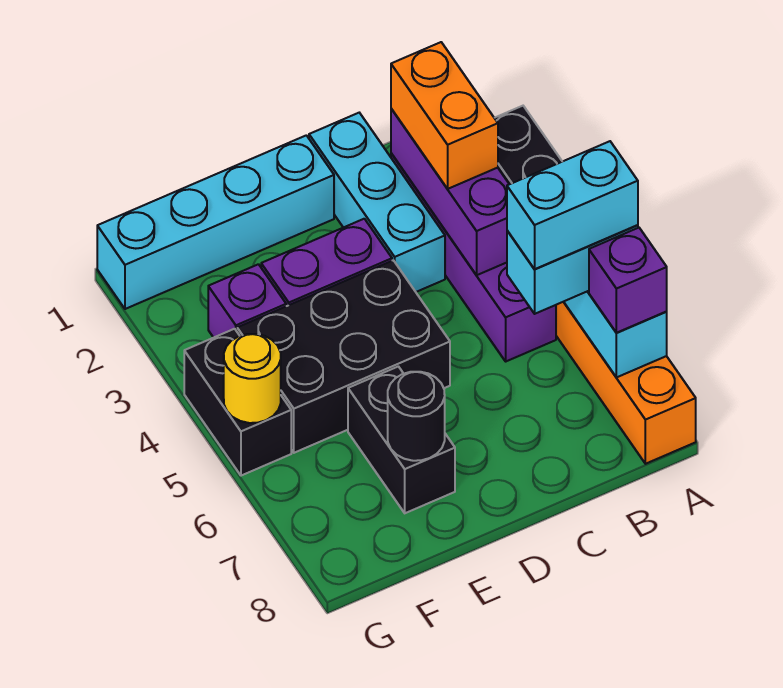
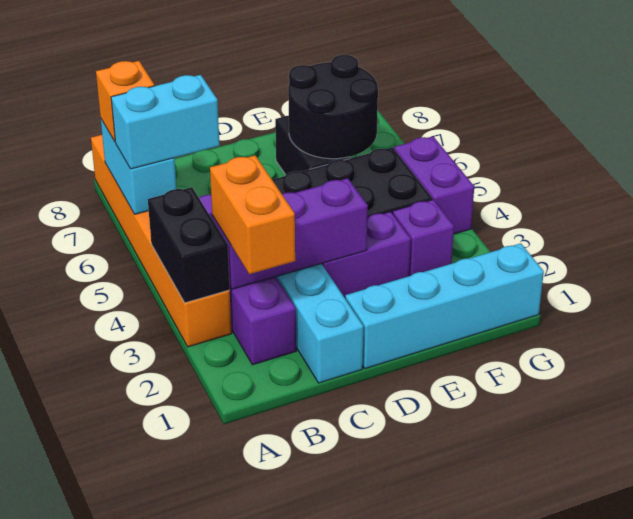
cyan 1x2 brick [507,141,638,269] -> none
purple 1x1 brick [589,228,667,333] -> orange 1x1 brick [96,61,155,142]
purple 1x3 brick [391,109,509,275] -> purple 1x3 brick turned to [212,178,368,289]
black 1x1 round brick [388,372,445,461] -> black 2x2 round brick [288,55,378,159]
black 1x2 brick [184,329,291,476] -> purple 1x2 brick [394,136,474,234]
yellow 1x1 round brick [224,334,281,423] -> none

